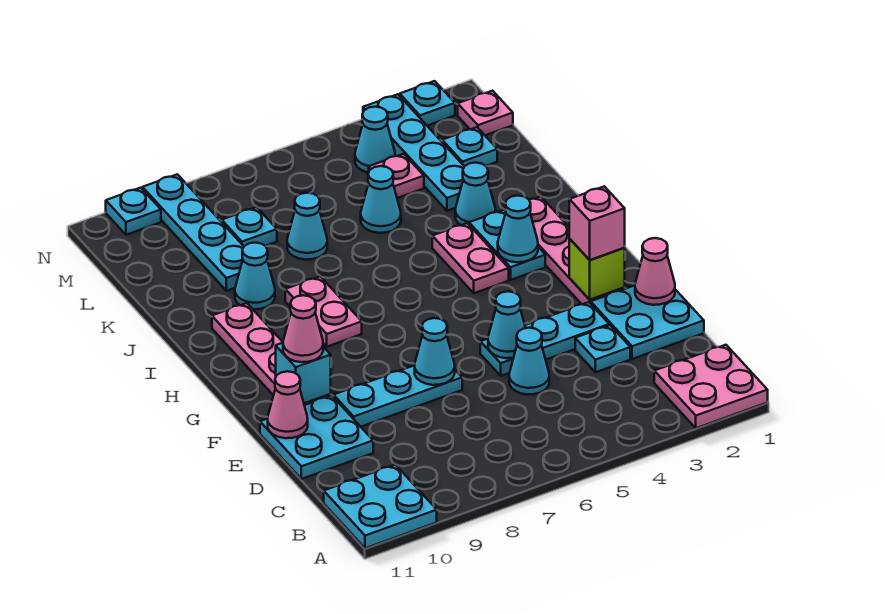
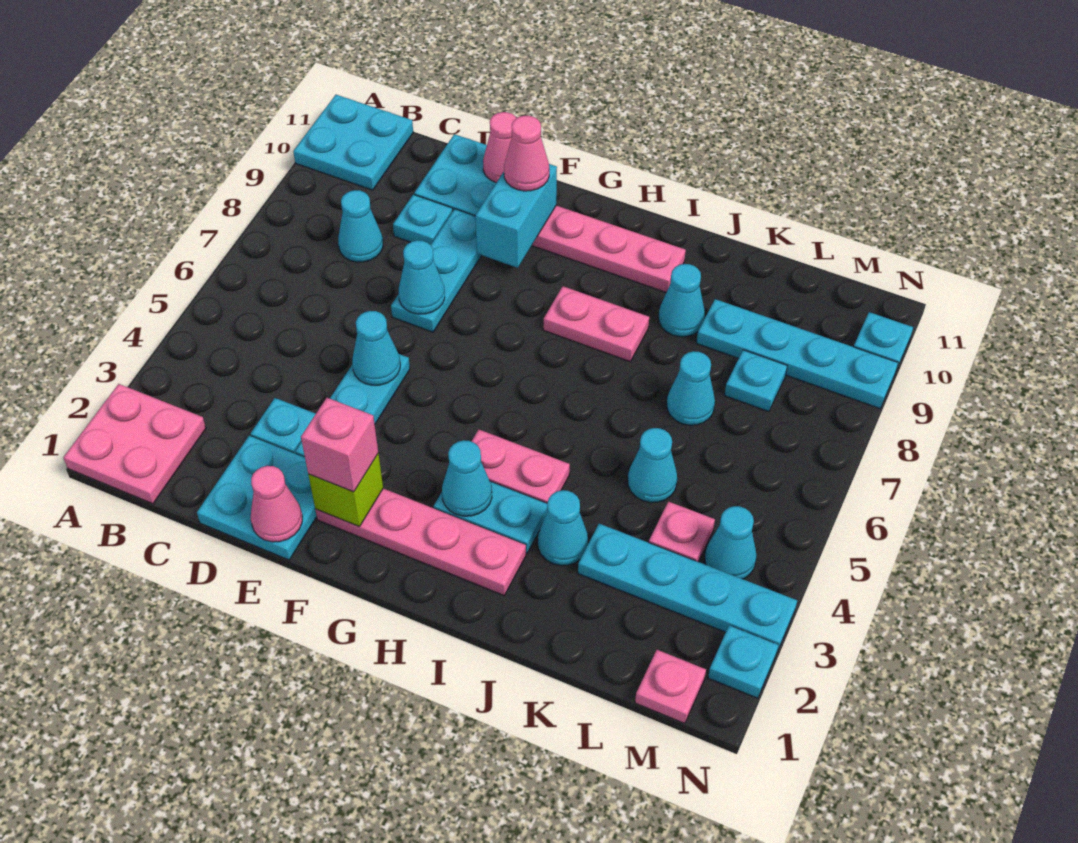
cyan 1x1 cone [509,328,549,395] -> cyan 1x1 cone moved to [338,190,383,262]
cyan 1x1 brick [276,343,331,403] -> cyan 1x2 brick [475,164,557,268]
cyan 1x1 plate [442,127,497,166] -> cyan 1x1 plate moved to [393,194,453,245]

